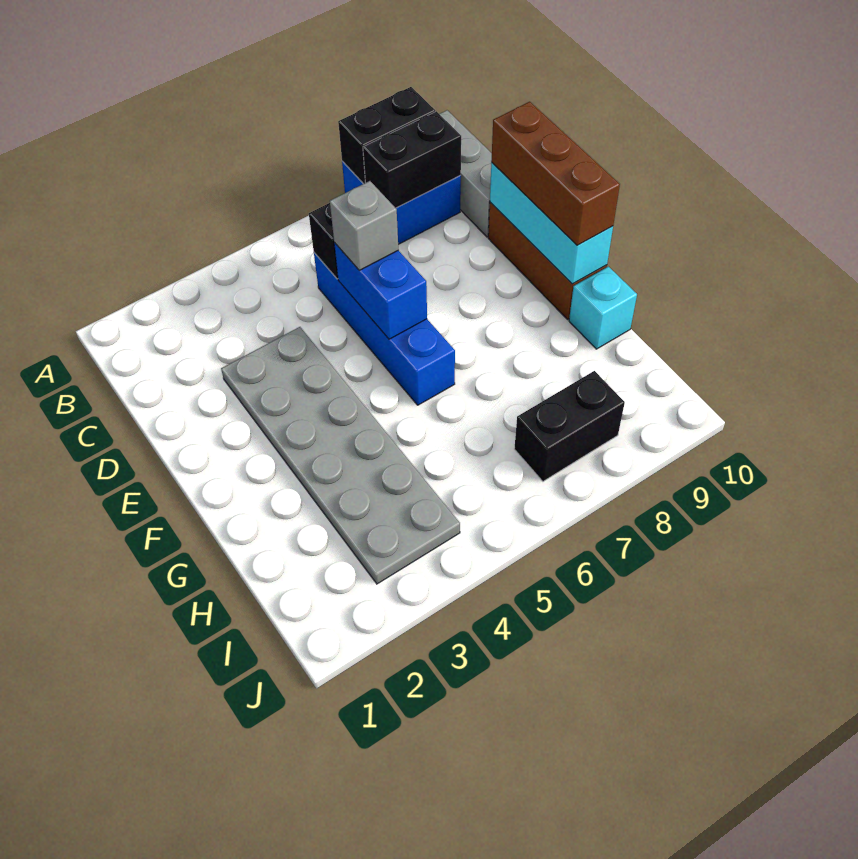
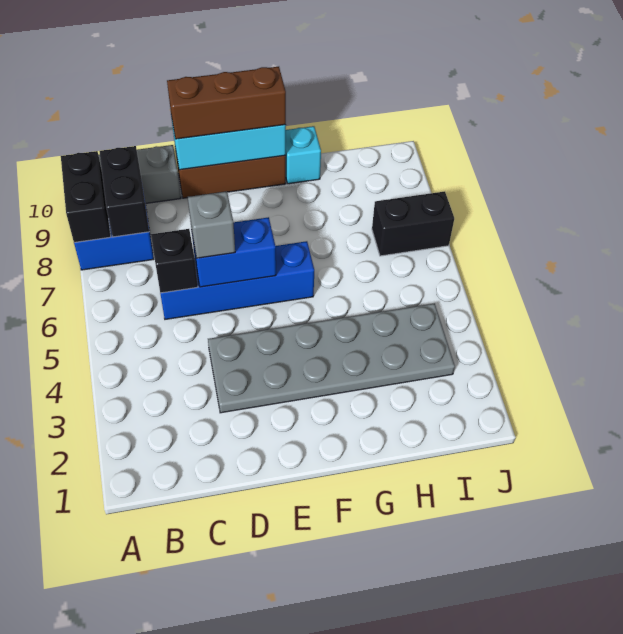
black 1x2 brick [514,371,625,481] -> black 1x2 brick turned to [372,191,454,256]

